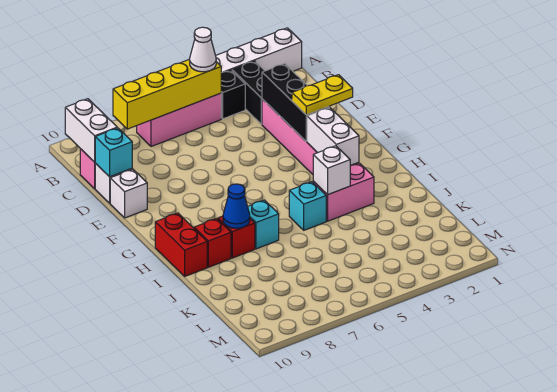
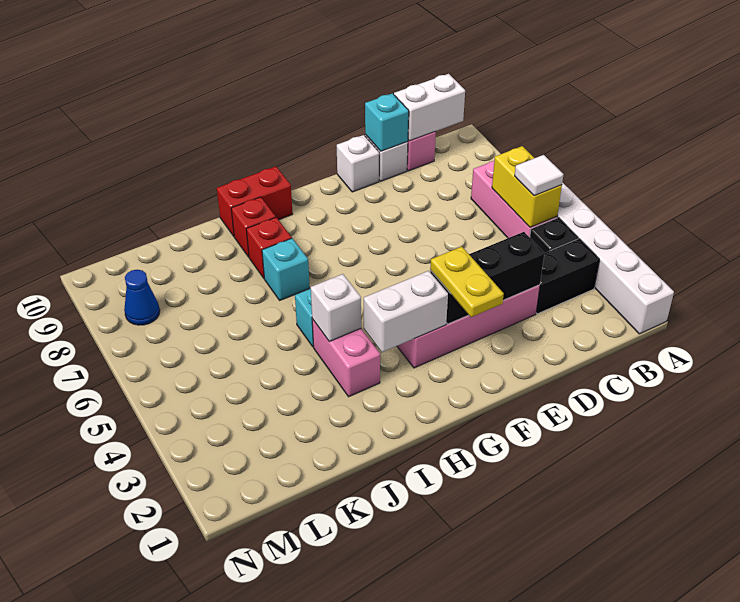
yellow 1x4 brick [113,59,221,129] -> yellow 1x2 brick [492,146,562,227]
white 1x1 cone [190,27,216,72] -> white 1x1 tile [515,155,564,196]
blue 1x1 cone [223,184,250,228] -> blue 1x1 cone moved to [124,270,160,325]

